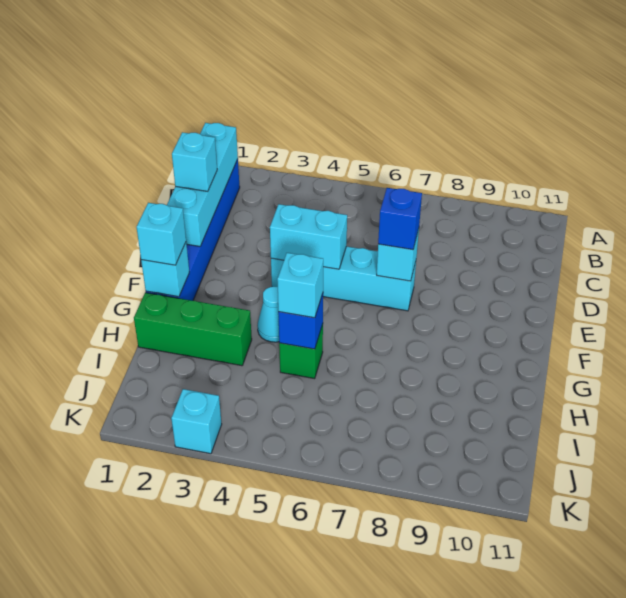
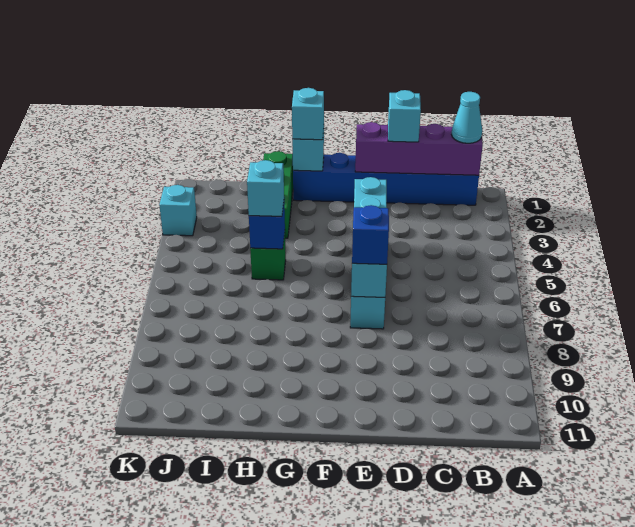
cyan 1x4 brick [167,123,238,246] -> purple 1x4 brick [355,122,483,175]
cyan 1x1 cone [258,287,279,342] -> cyan 1x1 cone moved to [452,92,482,143]

